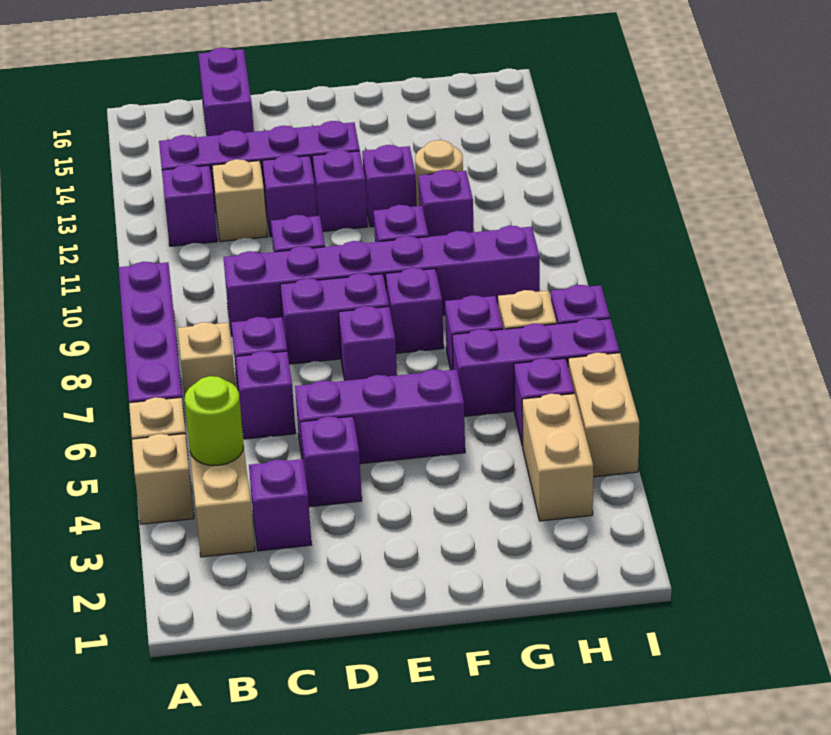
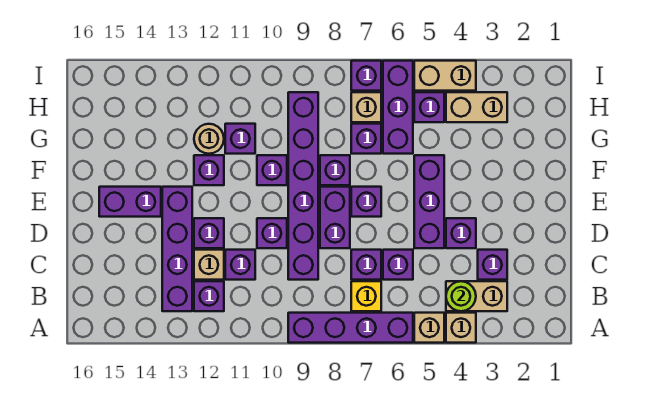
tan 1x1 brick [178,322,235,396] -> yellow 1x1 brick [351,281,381,311]
purple 1x2 brick [199,47,254,136] -> purple 1x2 brick moved to [99,187,161,217]
purple 1x1 brick [312,150,367,231] -> purple 1x1 brick moved to [225,250,255,280]

